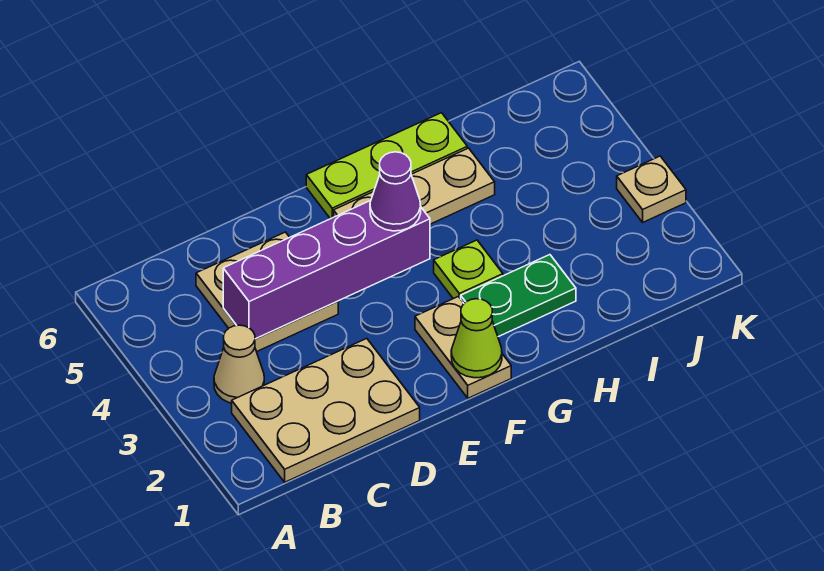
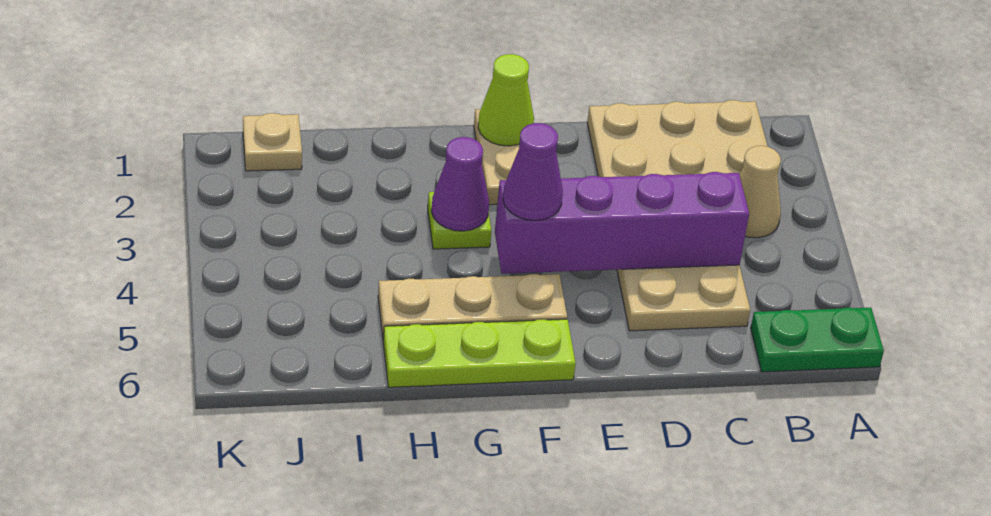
green 1x2 plate [461,255,576,337] -> green 1x2 plate moved to [751,308,884,372]
none -> purple 1x1 cone [431,137,489,231]
tan 1x1 plate [617,156,686,222] -> tan 1x1 plate moved to [243,113,302,171]

